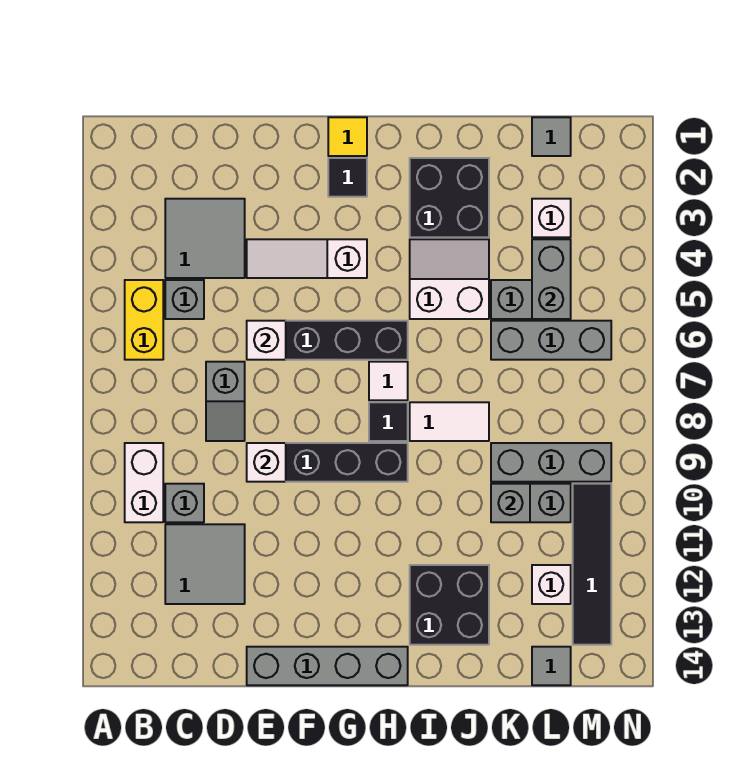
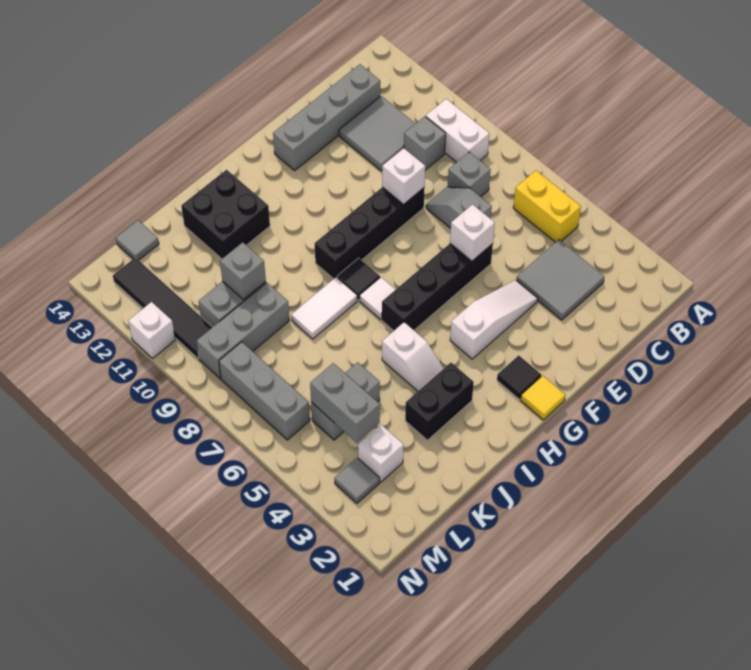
grey 1x1 brick [165,280,204,319] -> grey 1x1 brick moved to [448,152,491,197]
grey 1x4 brick [247,647,408,685] -> grey 1x4 brick moved to [273,64,380,171]
black 2x2 brick [410,158,489,237] -> black 1x2 brick [405,363,474,440]
white 2x2 slope [410,239,489,319] -> white 1x2 slope [382,322,444,391]
grey 1x3 brick [491,321,611,360] -> grey 1x3 brick turned to [219,342,310,440]
grey 1x1 tile [532,117,571,156] -> grey 1x1 tile moved to [334,458,380,503]
white 1x1 brick [532,565,571,604] -> white 1x1 brick moved to [128,302,175,358]

